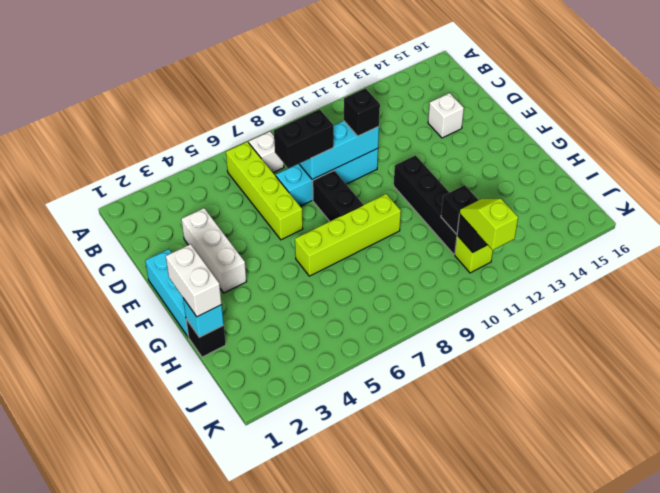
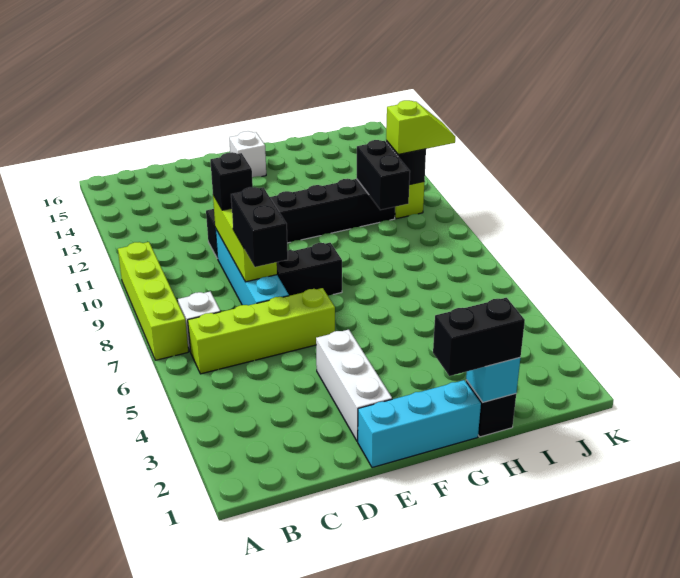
white 1x3 brick [181,208,247,293] -> white 1x3 brick turned to [316,330,392,441]
cyan 1x3 brick [299,121,379,179] -> lime 1x3 brick [213,195,277,282]
white 1x1 brick [428,93,464,138] -> white 1x1 brick moved to [229,131,266,177]
black 1x4 brick [394,155,457,255] -> black 1x6 brick [206,179,395,258]
white 1x2 brick [166,244,222,317] -> black 1x2 brick [433,298,525,376]
lime 1x4 brick [295,194,401,276] -> lime 1x4 brick moved to [118,242,189,360]
black 1x1 brick [441,185,478,234] -> black 1x2 brick [357,140,410,210]
lime 1x2 slope [460,199,518,250] -> lime 1x2 slope turned to [386,100,455,154]

